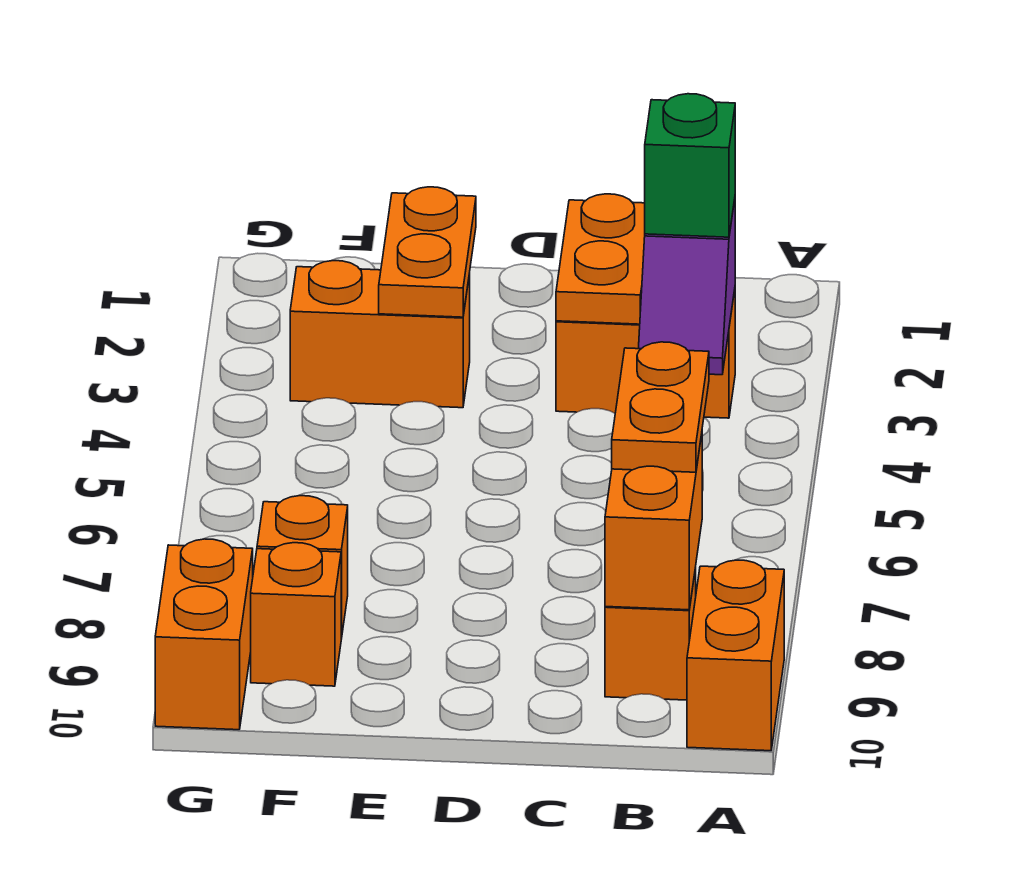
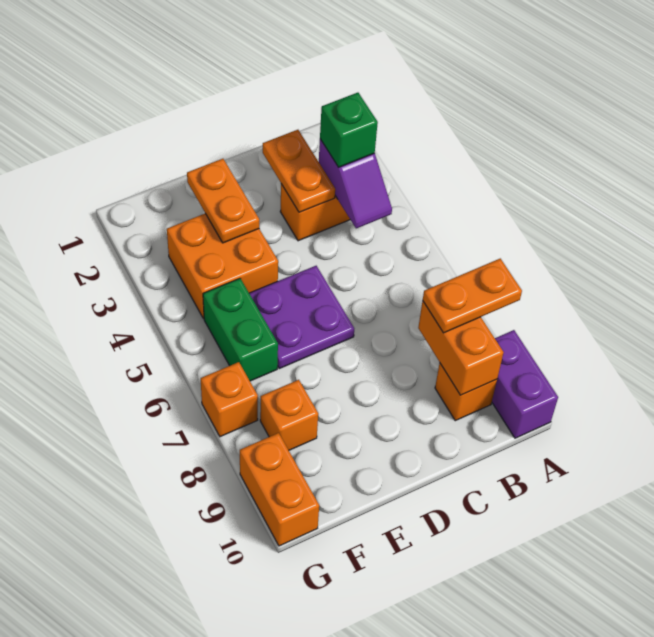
orange 1x2 brick [687,560,784,751] -> purple 1x2 brick [492,330,558,438]
orange 1x2 plate [612,342,709,472] -> orange 1x2 plate turned to [423,259,522,333]
none -> purple 2x2 plate [249,266,354,369]
orange 1x2 brick [290,261,470,408] -> orange 2x2 brick [167,213,278,319]
none -> green 1x2 brick [203,278,278,381]
orange 1x1 brick [251,543,341,686] -> orange 1x1 brick moved to [201,362,258,437]

